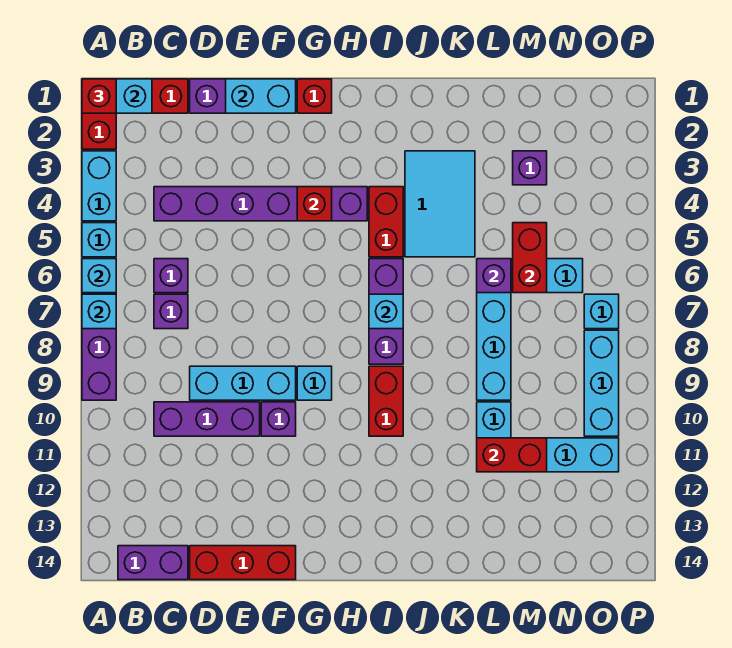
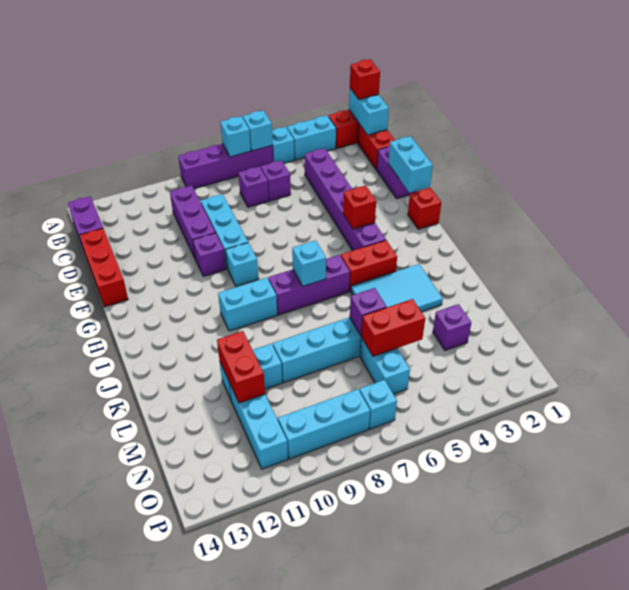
red 1x2 brick [369,366,403,436] -> cyan 1x2 brick [218,278,277,331]

